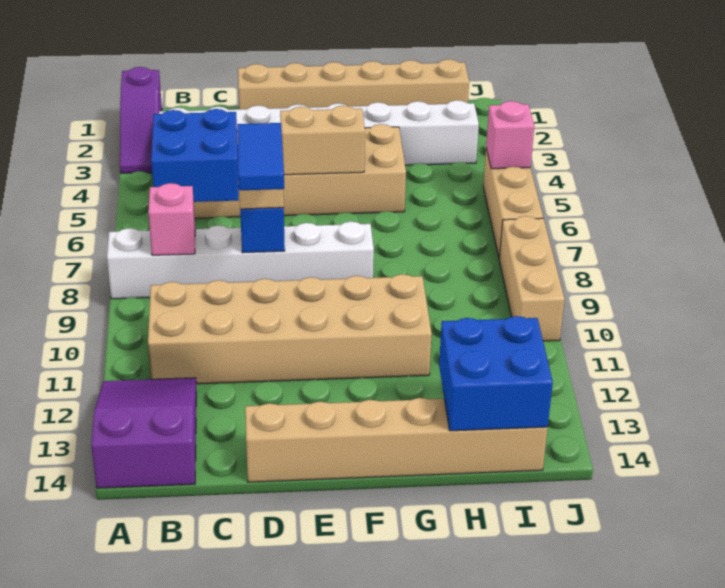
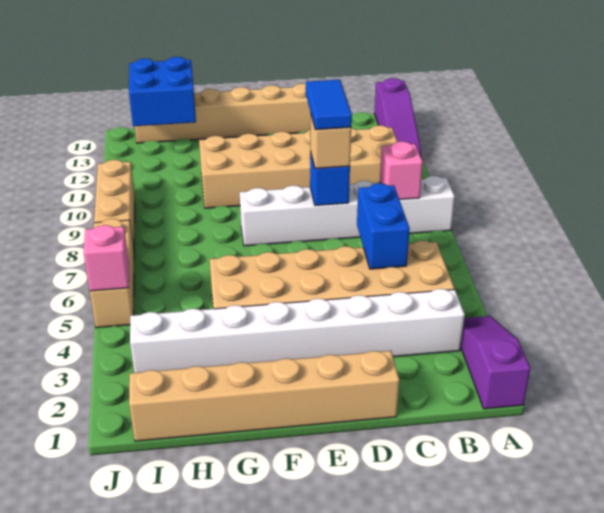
purple 2x3 slope [91,378,196,488] -> purple 1x3 slope [374,78,421,156]
blue 2x2 brick [151,109,239,202] -> blue 1x2 brick [357,183,410,269]
tan 1x2 brick [280,106,365,175] -> none

